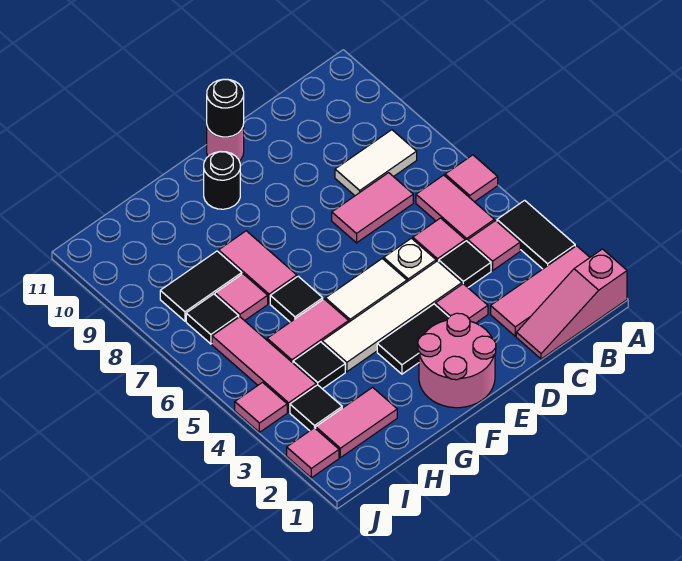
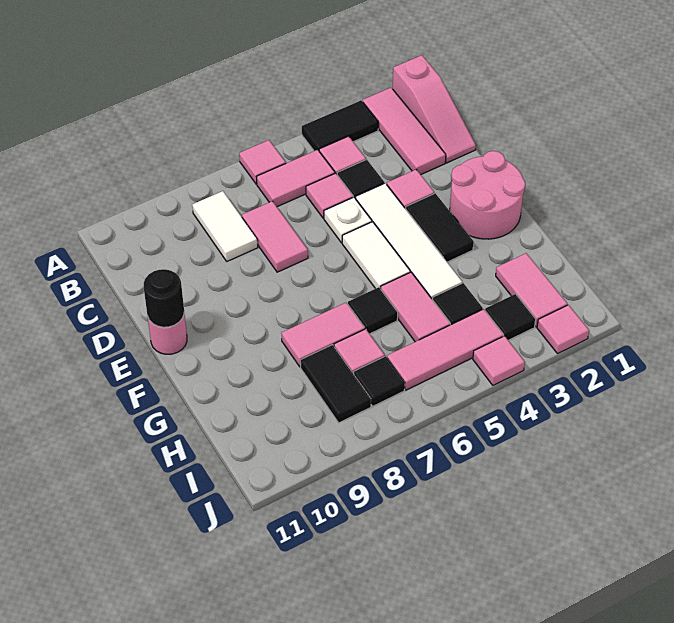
black 1x1 round brick [204,152,240,209] -> none

